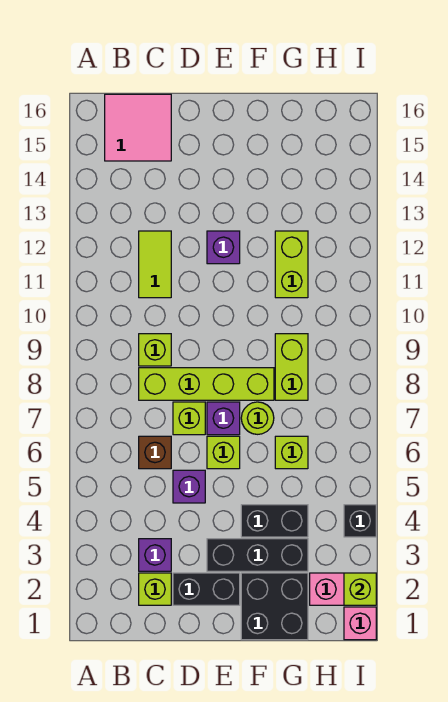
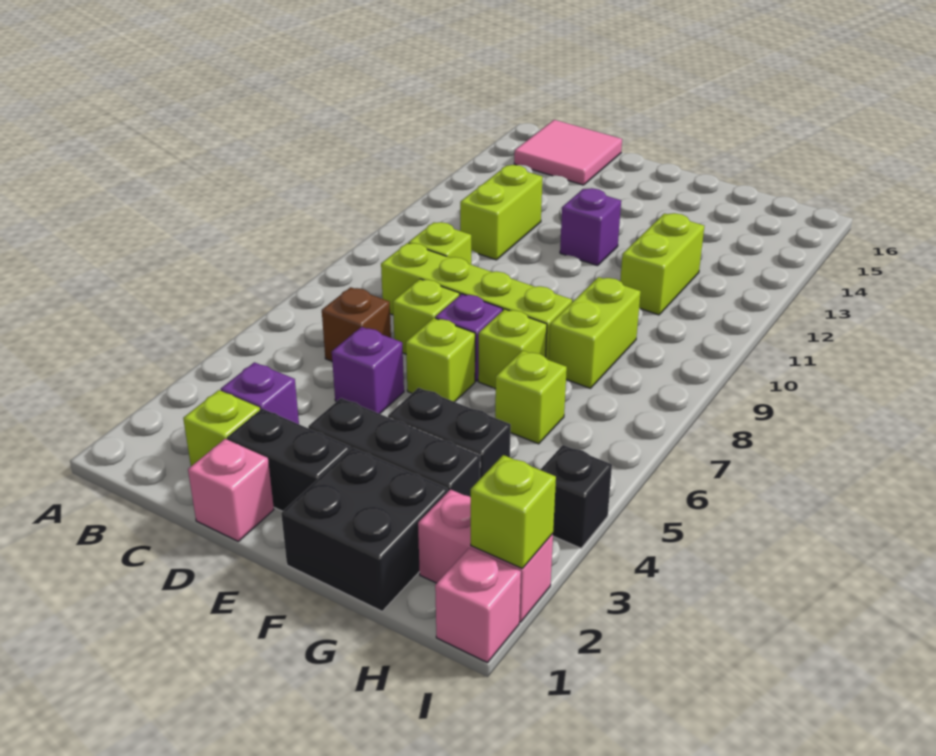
lime 1x2 tile [139,231,171,298] -> lime 1x2 brick [460,165,542,260]
none -> pink 1x1 brick [188,439,274,541]
lime 1x1 round brick [241,402,274,434] -> lime 1x1 brick [478,309,547,389]

